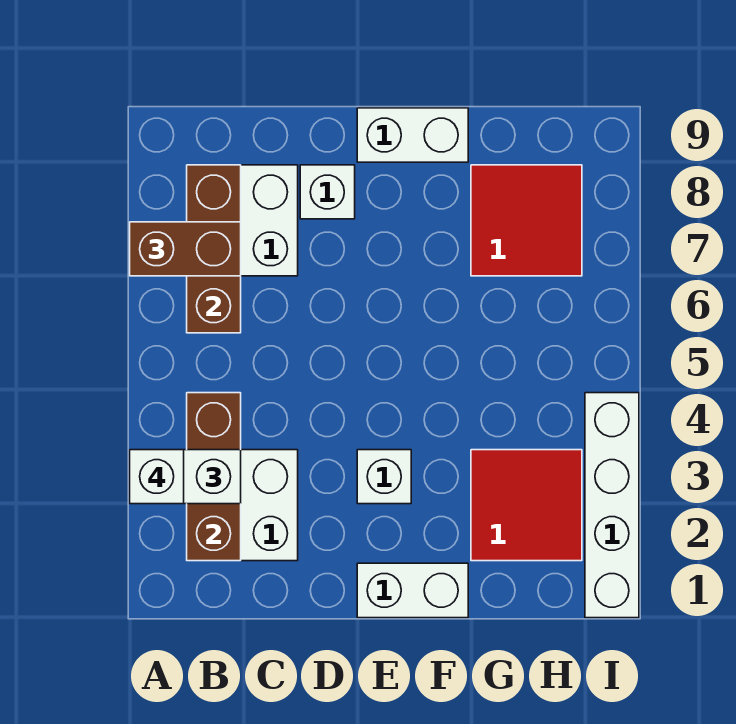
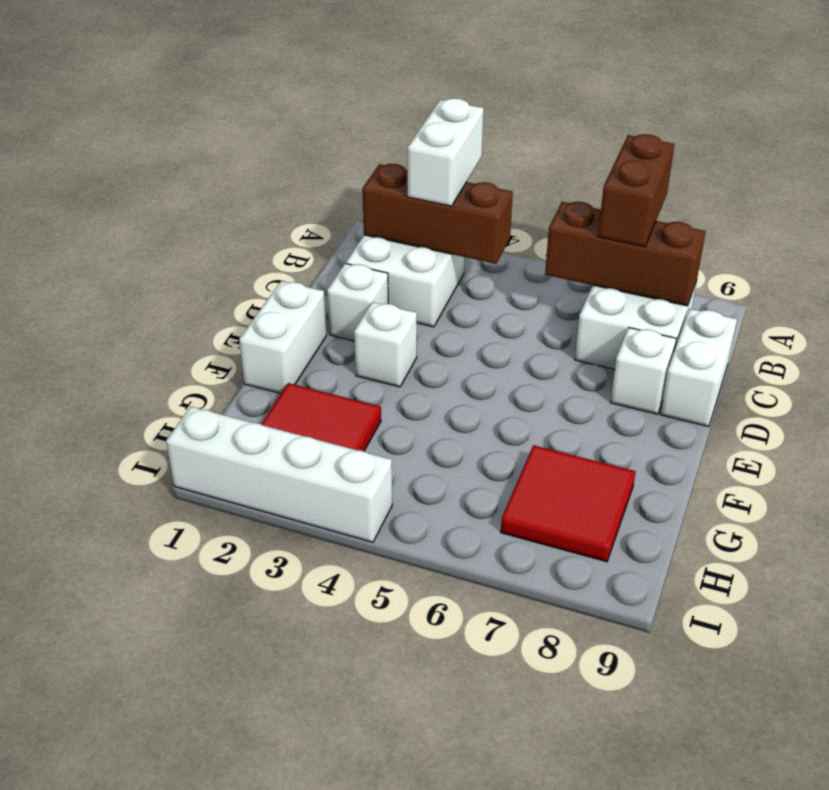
white 1x1 brick [130,450,184,504] -> white 1x1 brick moved to [327,263,388,341]
white 1x2 brick [357,108,468,162] -> white 1x2 brick moved to [661,309,737,427]

